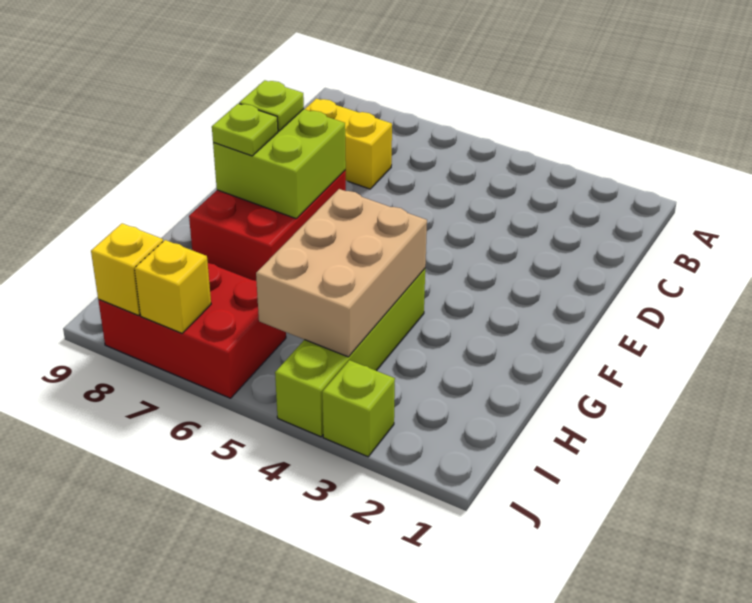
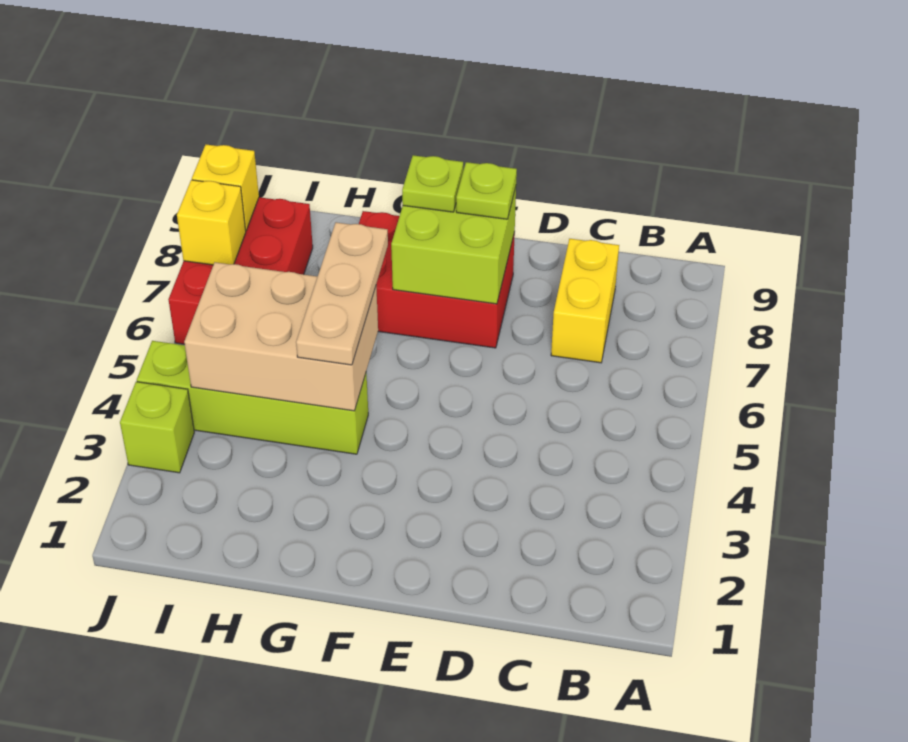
none -> tan 1x3 plate [296,222,388,365]

